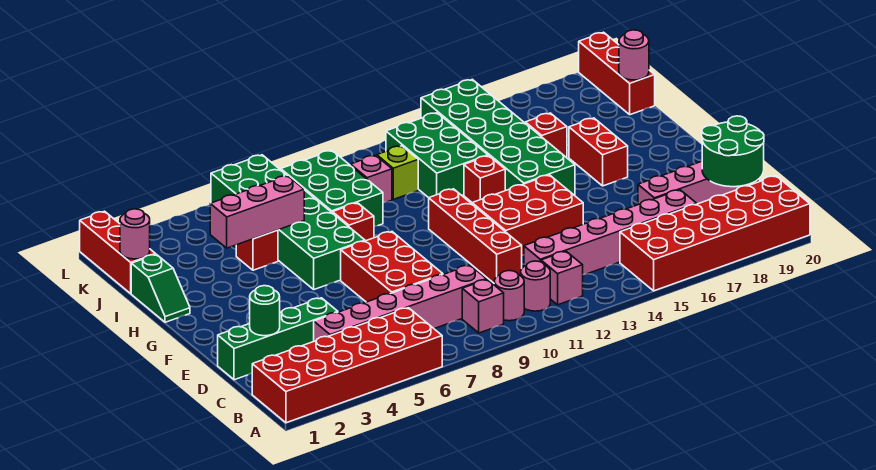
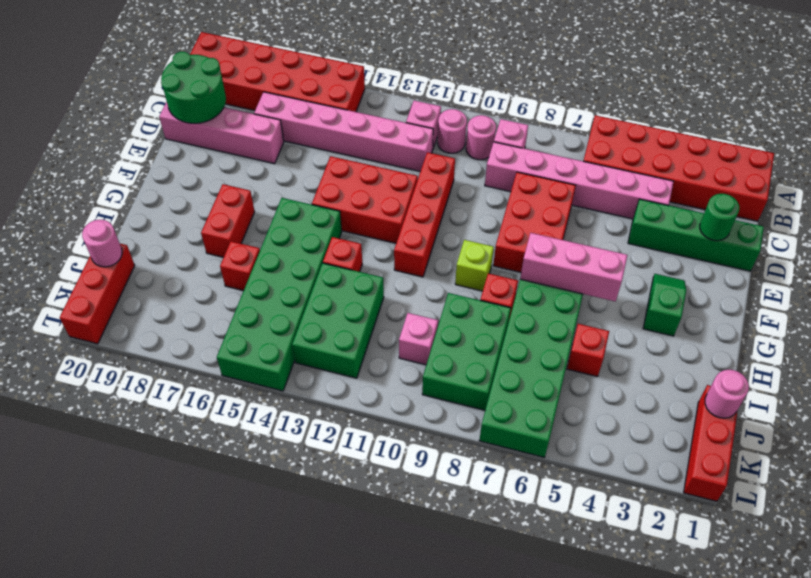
green 1x2 slope [131,254,190,322] -> green 1x2 slope moved to [643,274,686,336]
pink 1x3 brick [210,176,304,248] -> pink 1x3 brick moved to [520,233,627,301]
lime 1x1 brick [377,146,418,199] -> lime 1x1 brick moved to [455,240,494,291]

